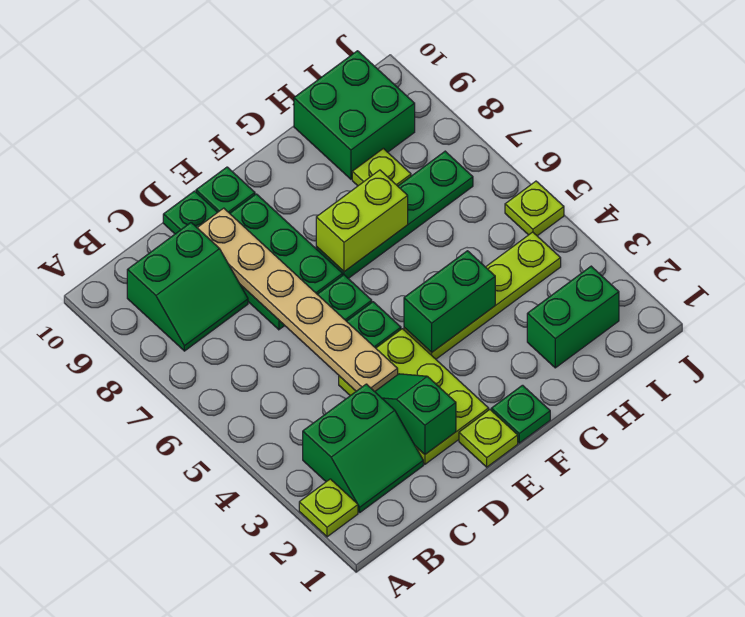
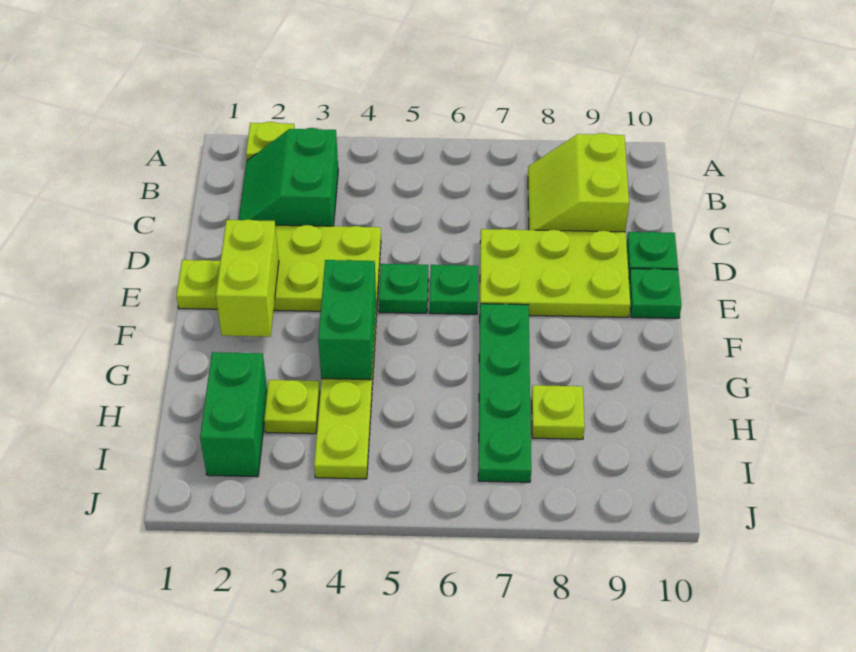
green 2x2 slope [127,223,248,351] -> lime 2x2 slope [528,133,629,232]
green 1x2 slope [375,374,456,454] -> none
tan 1x6 plate [197,208,398,391] -> none
green 2x3 plate [230,194,343,330] -> lime 2x3 plate [480,229,630,317]
green 1x1 plate [491,385,550,443] -> none
lime 1x2 brick [316,170,408,272] -> lime 1x2 brick moved to [216,220,279,337]
green 2x2 brick [294,51,415,179] -> none
lime 1x1 plate [505,181,564,236] -> lime 1x1 plate moved to [264,380,320,434]

